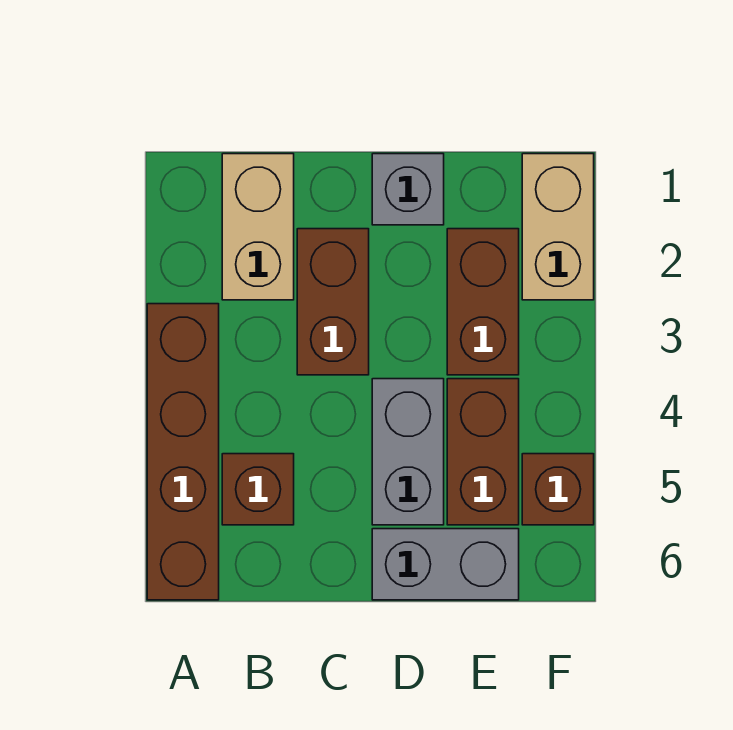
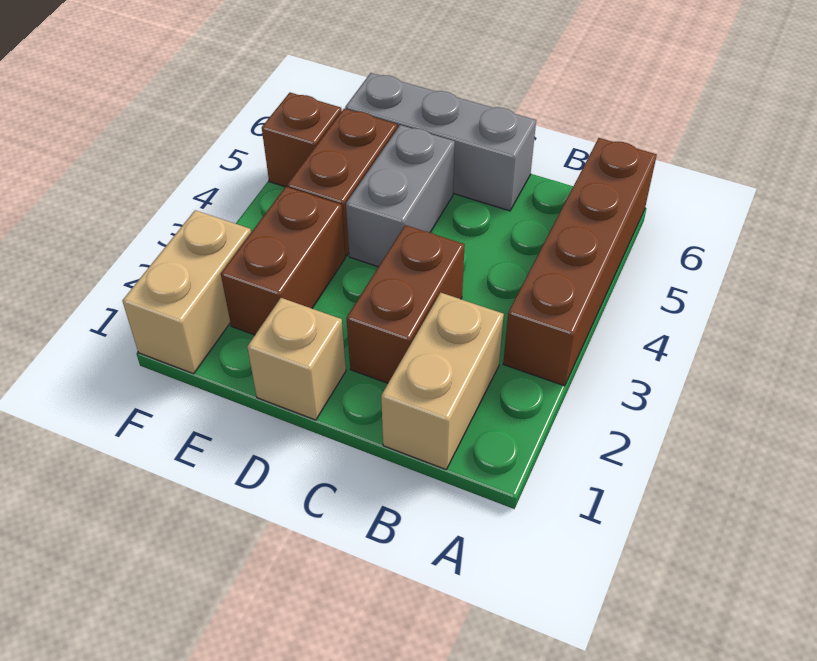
brown 1x1 brick [222,454,294,525] -> none
grey 1x1 brick [372,154,444,225] -> tan 1x1 brick [247,298,346,420]
grey 1x2 brick [372,529,519,600] -> grey 1x3 brick [345,73,536,211]

